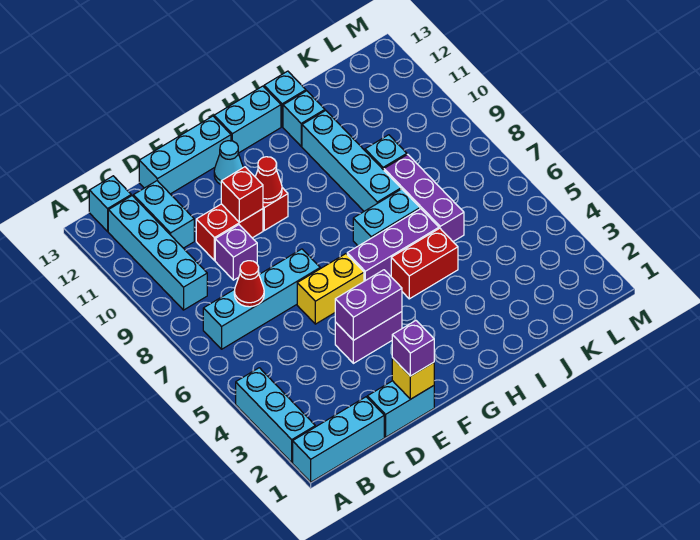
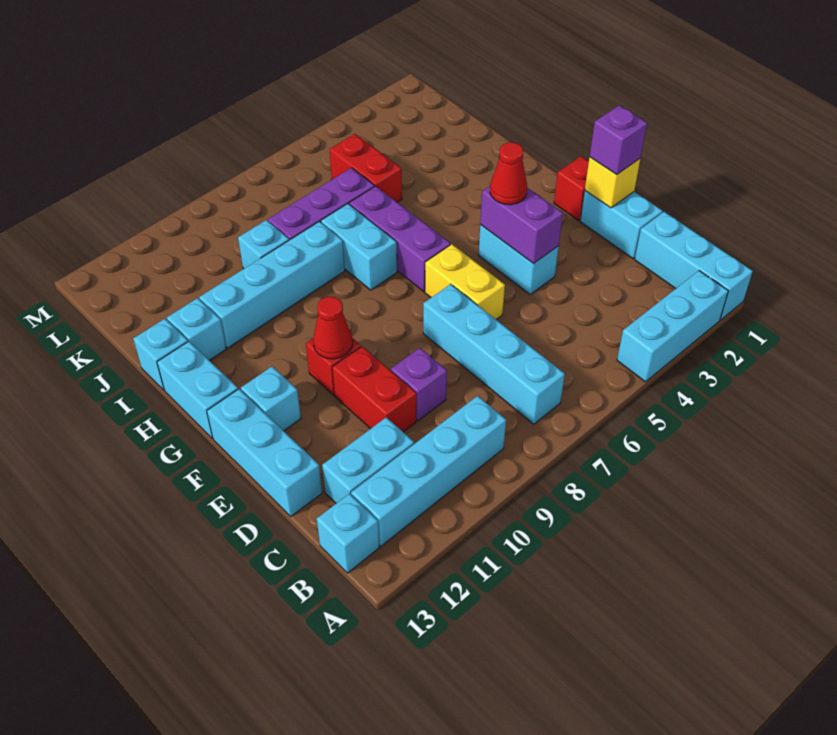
red 1x1 cone [234,261,264,307] -> red 1x1 cone moved to [490,142,527,205]
purple 1x2 brick [335,312,402,363] -> cyan 1x2 brick [479,225,559,294]
red 1x1 brick [221,167,263,222] -> red 1x1 brick moved to [554,156,589,221]
cyan 1x1 cone [214,141,243,185] -> cyan 1x1 brick [241,367,301,431]
red 1x2 brick [391,228,458,299] -> red 1x2 brick moved to [330,134,402,202]

